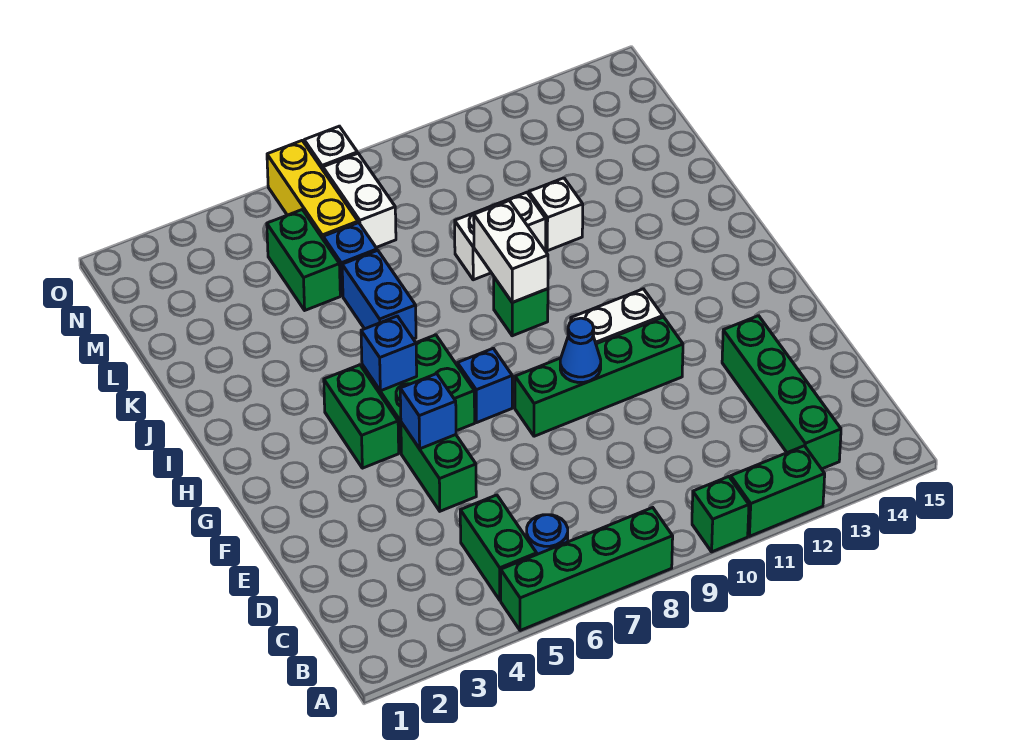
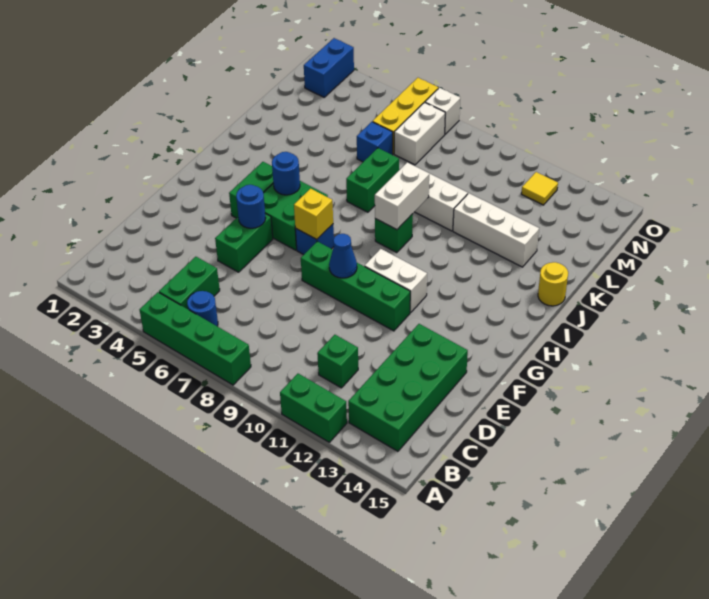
green 1x1 brick [692,477,749,552] -> green 1x1 brick moved to [317,335,358,388]
green 1x4 brick [722,316,841,469] -> green 2x4 brick [348,324,468,451]
blue 1x1 brick [400,374,456,449] -> blue 1x1 round brick [236,185,266,228]
none -> yellow 1x1 brick [294,189,333,240]
blue 1x1 brick [361,316,417,391] -> blue 1x1 round brick [272,152,300,195]
blue 1x2 brick [342,250,416,339] -> blue 1x2 brick moved to [304,38,354,97]
none -> yellow 1x1 round brick [538,262,568,306]
white 1x1 brick [529,178,583,251] -> white 1x3 brick [453,193,539,267]
green 1x2 brick [267,210,340,310] -> green 1x2 brick moved to [346,148,399,212]
none -> yellow 1x1 tile [521,172,558,205]

